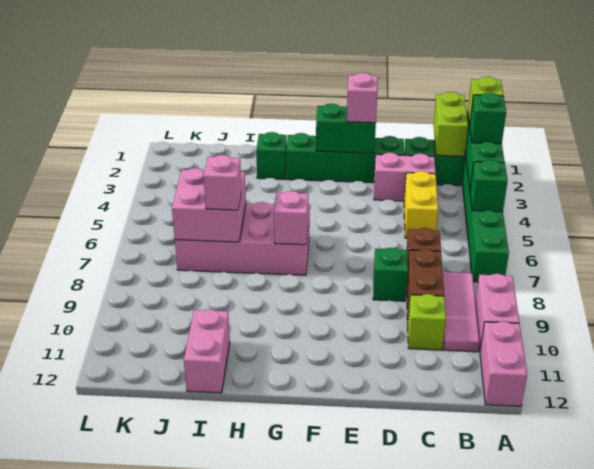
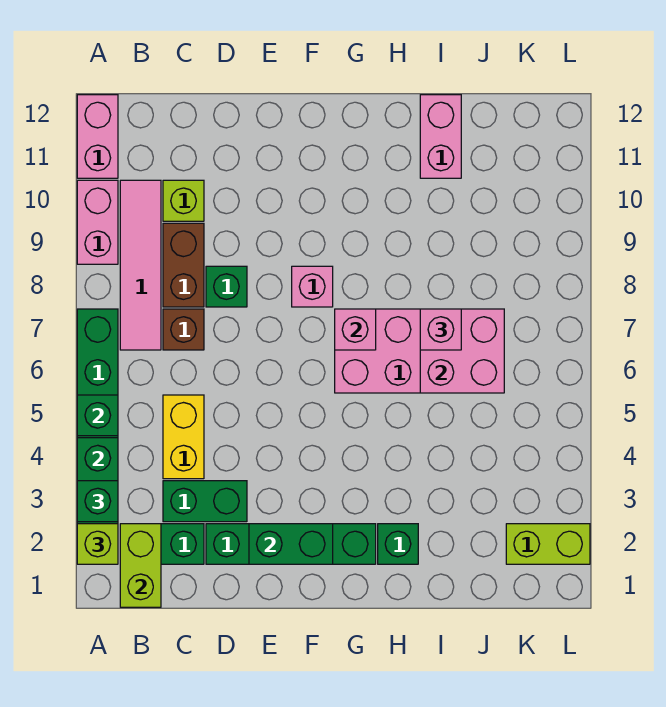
pink 1x3 tile [443,272,479,352] -> pink 1x4 tile [120,180,161,350]
pink 1x2 brick [374,153,436,201] -> green 1x2 brick [163,481,247,522]
pink 1x1 brick [347,73,378,123] -> pink 1x1 brick moved to [292,266,333,307]
none -> lime 1x2 brick [506,524,590,564]

